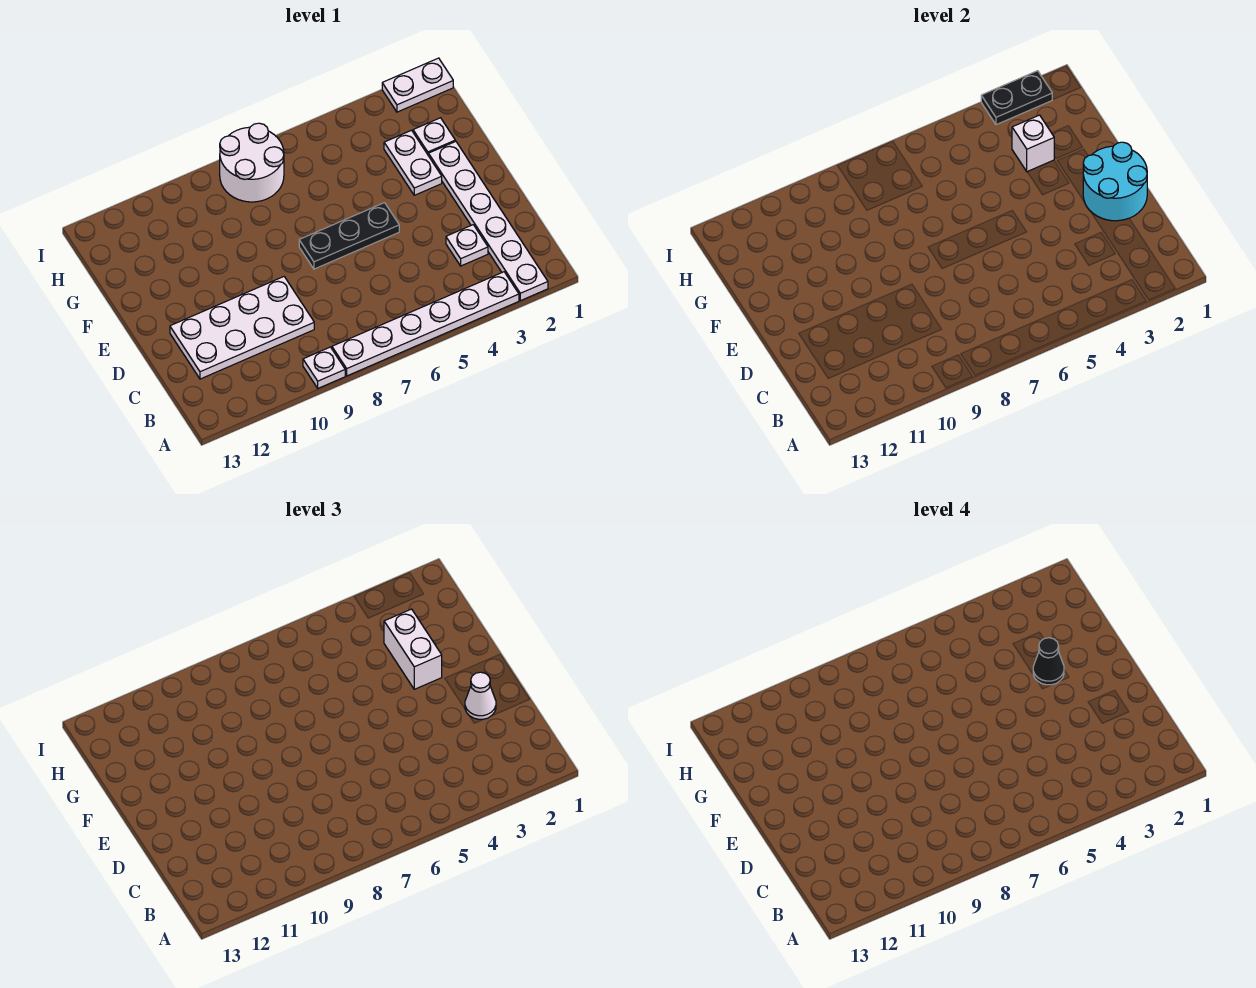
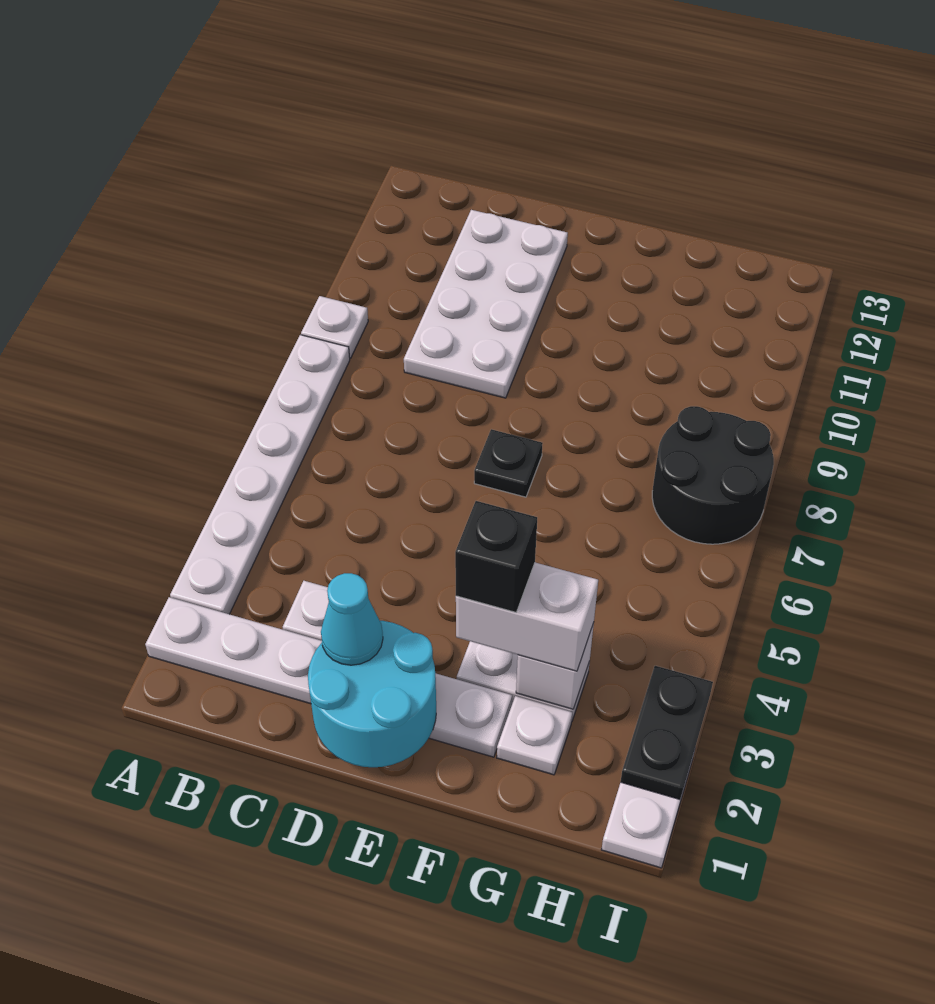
white 1x1 cone [465,672,496,719] -> cyan 1x1 cone [321,573,383,665]
black 1x3 plate [299,203,399,269] -> black 1x1 plate [474,429,543,497]
black 1x1 cone [1033,638,1064,685] -> black 1x1 brick [455,501,537,612]
white 2x2 round brick [220,123,284,202] -> black 2x2 round brick [652,406,774,544]

